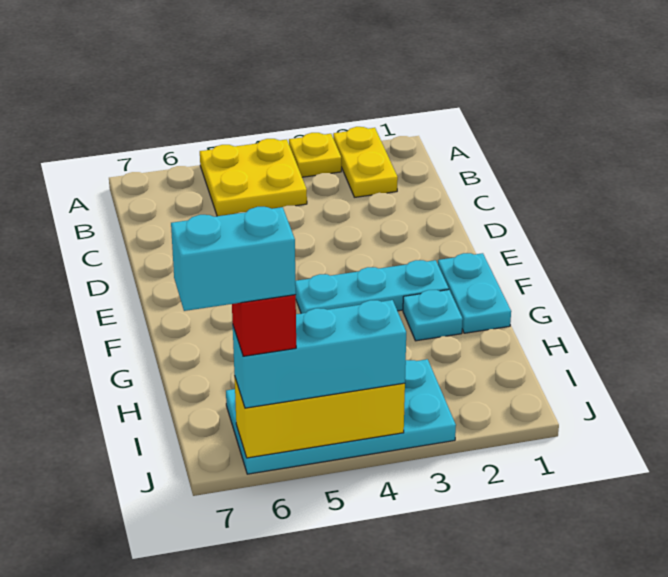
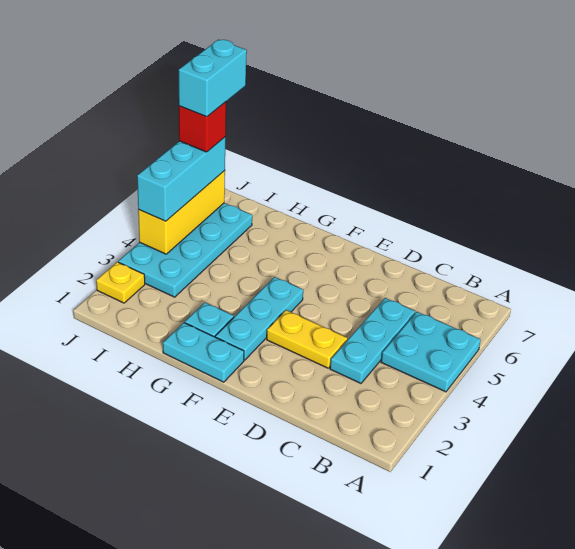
yellow 1x2 plate [333,127,398,197] -> yellow 1x2 plate moved to [267,310,347,368]
yellow 1x1 plate [289,133,341,177] -> yellow 1x1 plate moved to [96,262,145,303]
yellow 2x2 plate [200,139,307,216] -> cyan 2x2 plate [381,312,481,392]
none -> cyan 1x3 plate [330,298,415,383]

